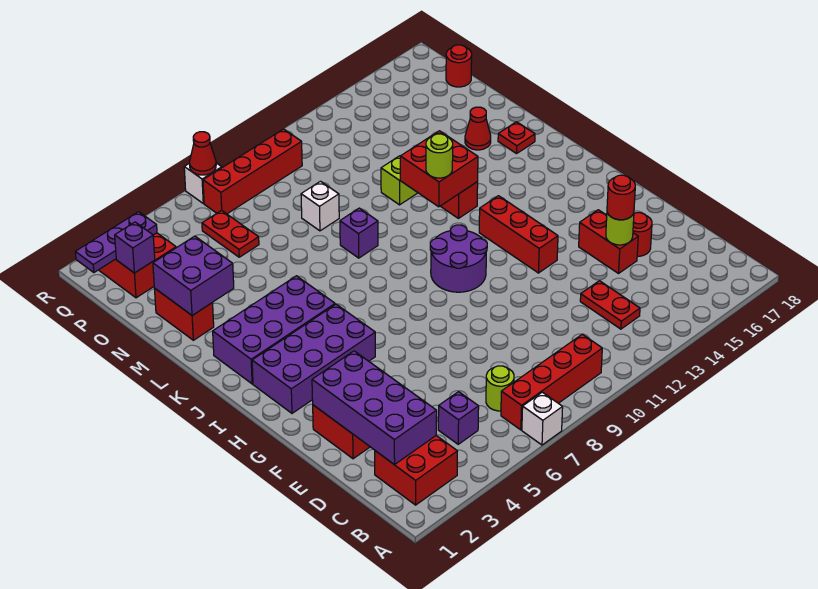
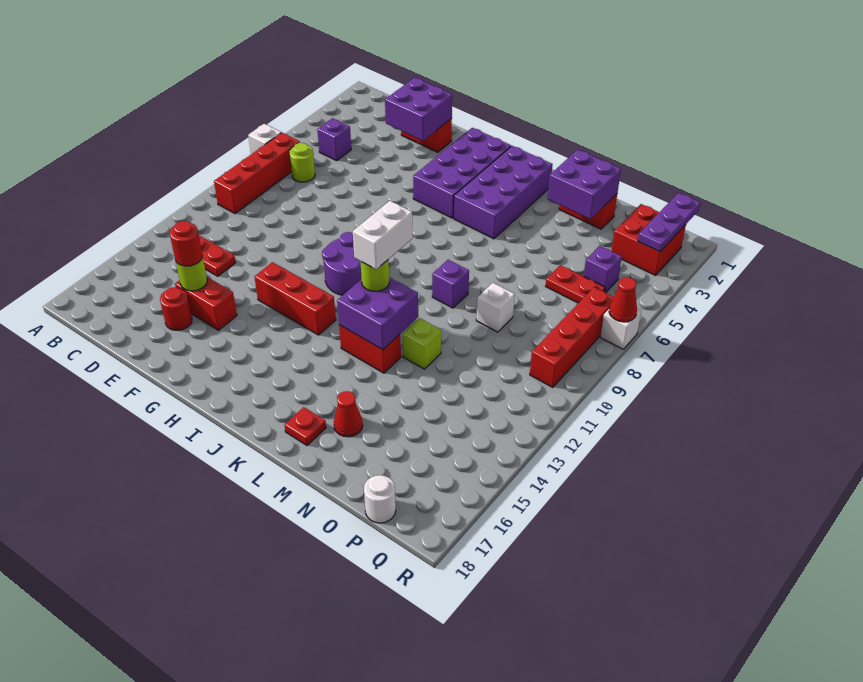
red 2x2 brick [375,436,457,505] -> none
purple 2x4 brick [312,351,437,465] -> purple 2x2 brick [385,78,452,141]
none -> white 1x2 brick [353,201,413,269]
red 2x2 brick [400,131,478,207] -> purple 2x2 brick [337,277,418,350]
purple 1x1 brick [115,222,155,273] -> purple 1x1 brick moved to [584,246,622,293]
red 1x1 round brick [446,45,472,87] -> white 1x1 round brick [364,475,396,523]

